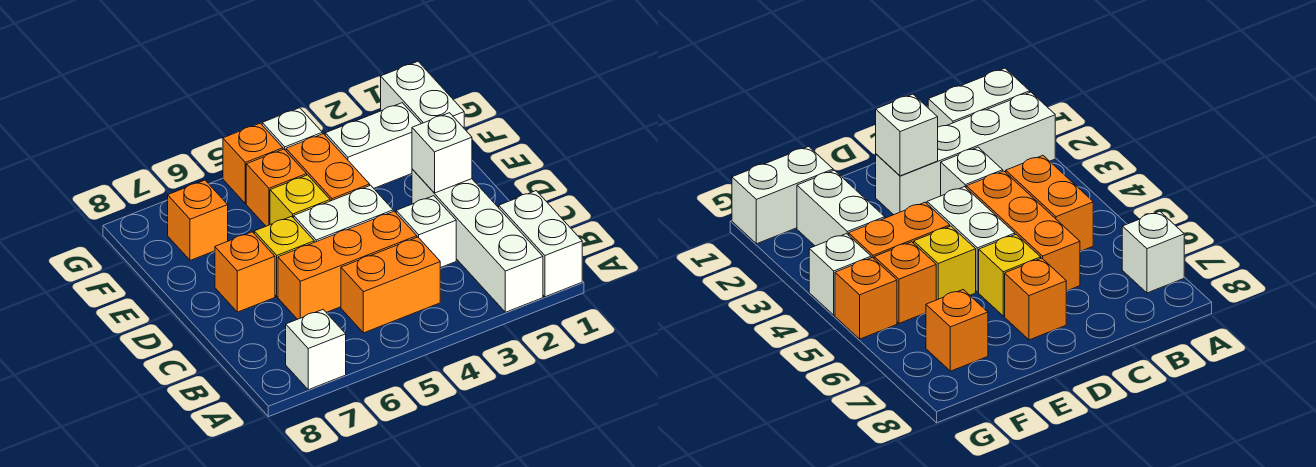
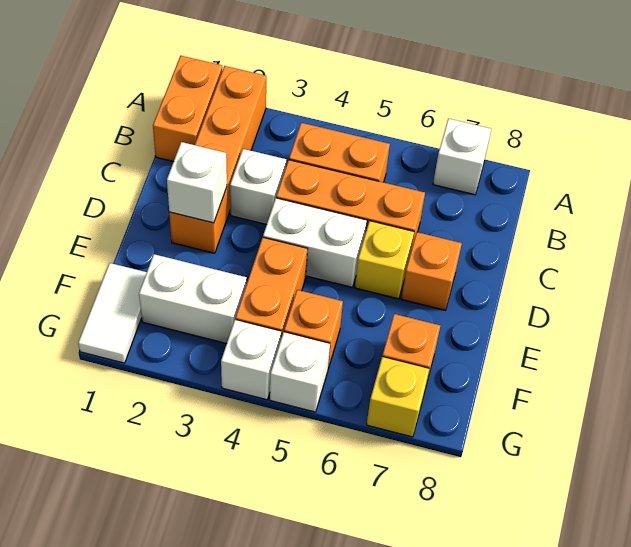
white 1x2 brick [499,191,582,297] -> orange 1x2 brick [153,56,222,162]
white 1x4 brick [412,169,543,312] -> orange 1x4 brick [169,66,266,253]
yellow 1x1 brick [270,175,330,225] -> yellow 1x1 brick moved to [367,357,429,437]
white 1x2 brick [381,62,464,128] -> white 1x2 tile [78,263,147,363]
orange 1x1 brick [223,123,283,204] -> white 1x1 brick [270,332,330,412]

